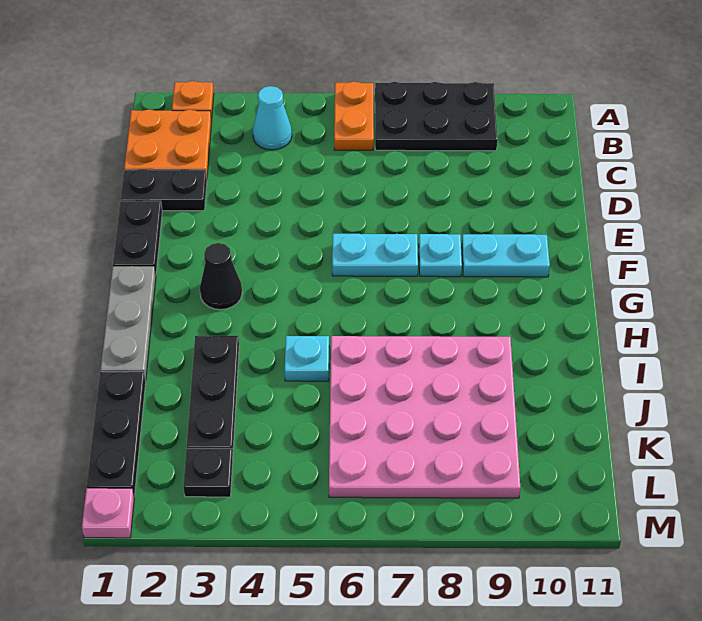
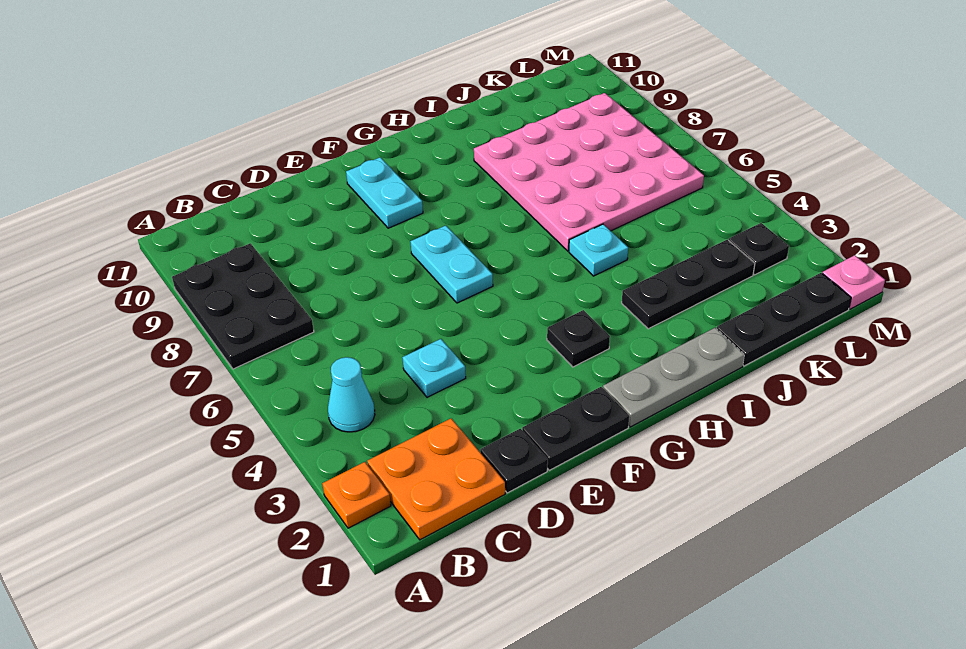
orange 1x2 plate [334,82,374,150] -> none
black 1x2 plate [121,169,207,211] -> black 1x1 plate [480,429,548,493]
cyan 1x1 plate [419,234,462,277] -> cyan 1x1 plate moved to [403,339,466,397]
black 1x1 cone [200,243,242,310] -> black 1x1 plate [547,310,610,367]

